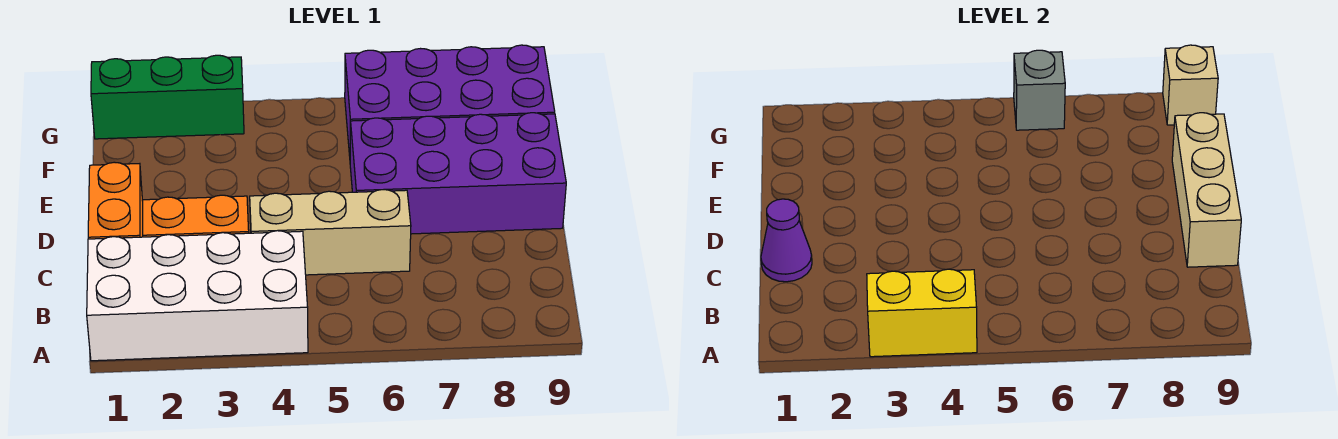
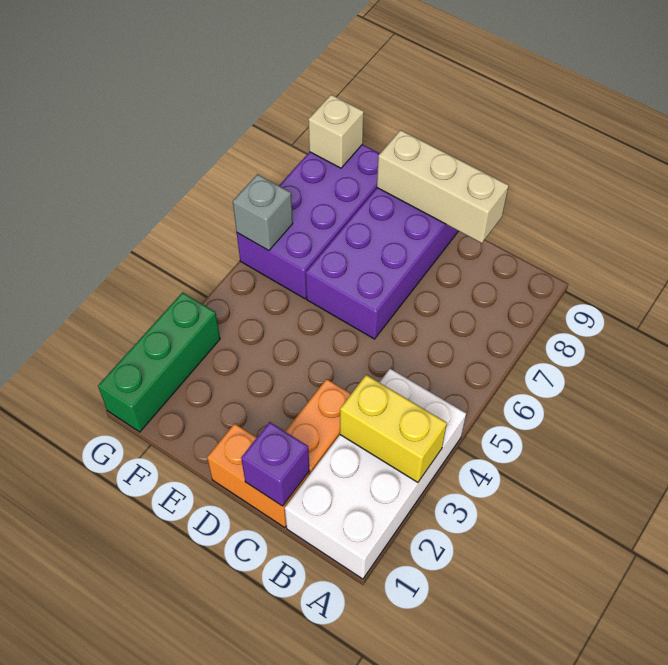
yellow 1x2 brick [867,269,977,357] -> yellow 1x2 brick turned to [340,375,447,482]
purple 1x1 cone [761,199,812,282] -> purple 1x1 brick [241,422,309,506]
tan 1x3 brick [250,190,411,275] -> none

